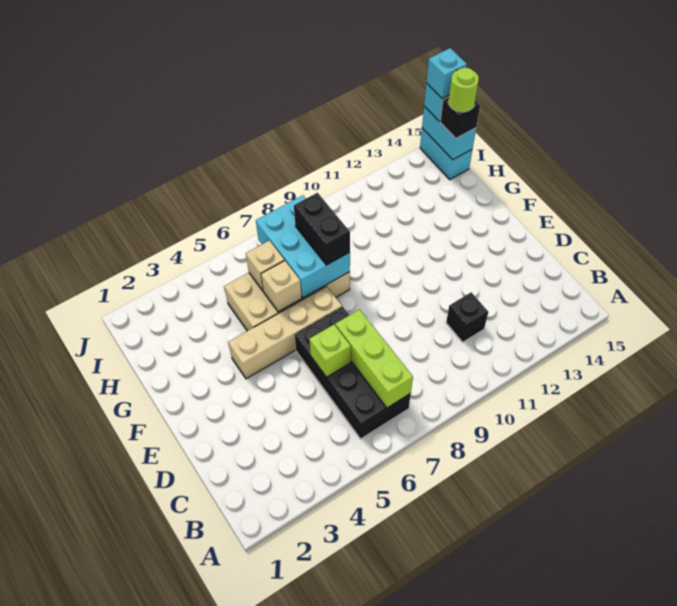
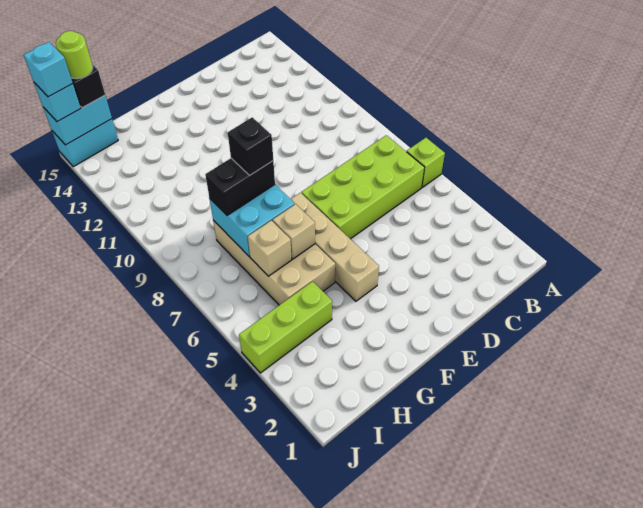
black 2x4 brick [295,307,411,439] -> lime 2x4 brick [301,135,425,239]
lime 1x3 brick [335,310,413,408] -> lime 1x3 brick moved to [239,282,332,373]
black 1x1 brick [446,292,488,342] -> black 1x1 brick moved to [228,117,273,175]
lime 1x1 brick [309,325,351,377] -> lime 1x1 brick moved to [407,138,445,187]
cyan 2x3 brick [256,195,350,298] -> cyan 2x2 brick [209,185,295,256]

